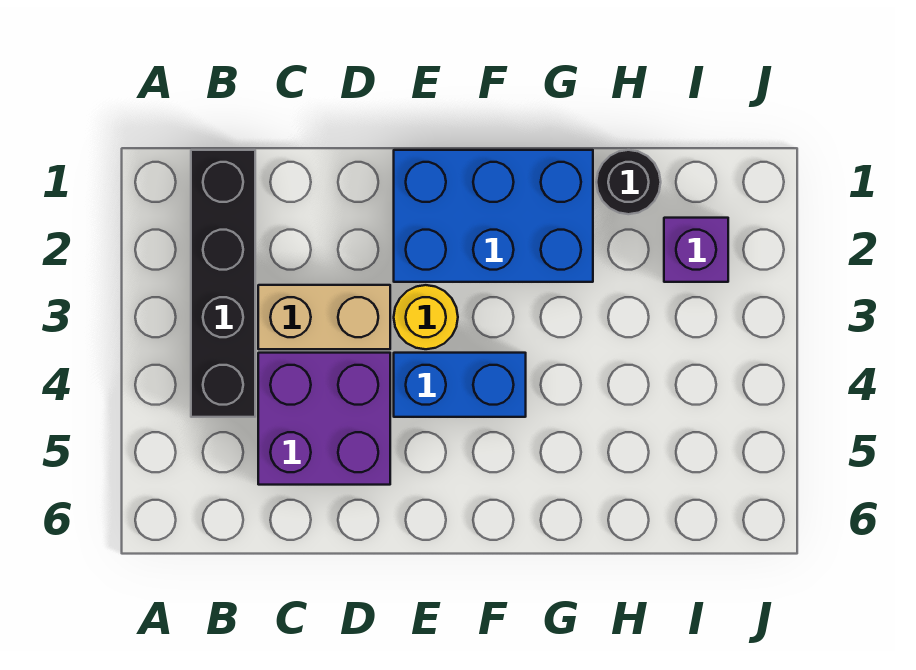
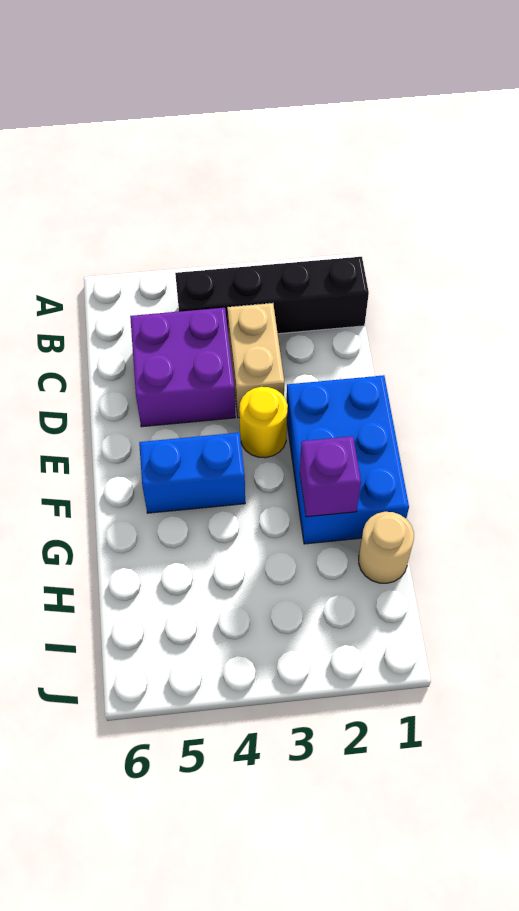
blue 1x2 brick [394,353,526,417] -> blue 1x2 brick turned to [139,433,245,513]
black 1x1 round brick [596,150,661,214] -> tan 1x1 round brick [359,512,414,583]
purple 1x1 brick [664,218,728,282] -> purple 1x1 brick moved to [300,436,361,517]

